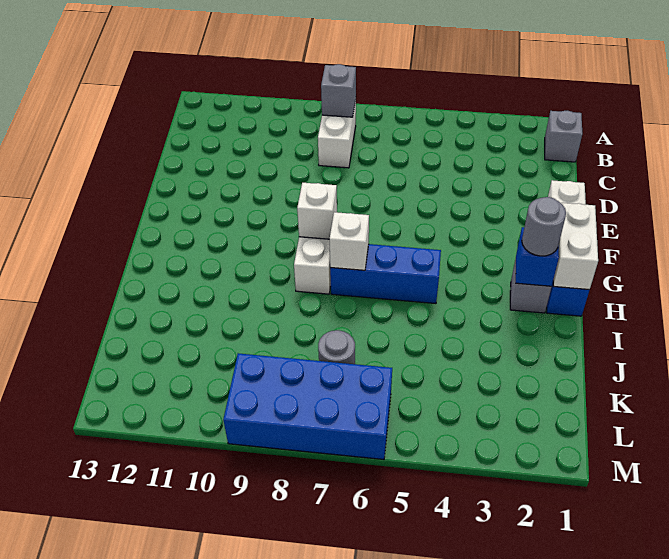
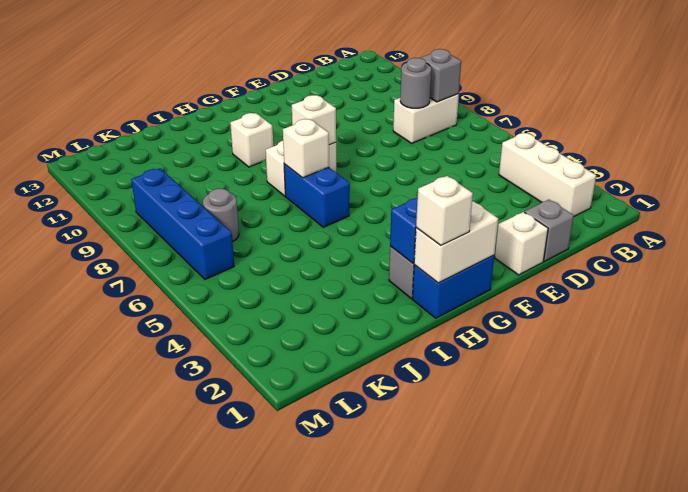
grey 1x1 brick [545,111,582,162] -> grey 1x1 brick moved to [525,200,574,261]
none -> white 1x3 brick [499,133,596,216]
none -> white 1x1 brick [416,176,473,245]
grey 1x1 round brick [522,197,566,256] -> grey 1x1 round brick moved to [400,58,431,108]
blue 1x3 brick [330,244,441,304] -> blue 1x2 brick [284,164,350,227]
none -> white 1x1 brick [230,113,273,167]
blue 2x4 brick [223,353,392,459] -> blue 1x4 brick [131,168,234,279]

